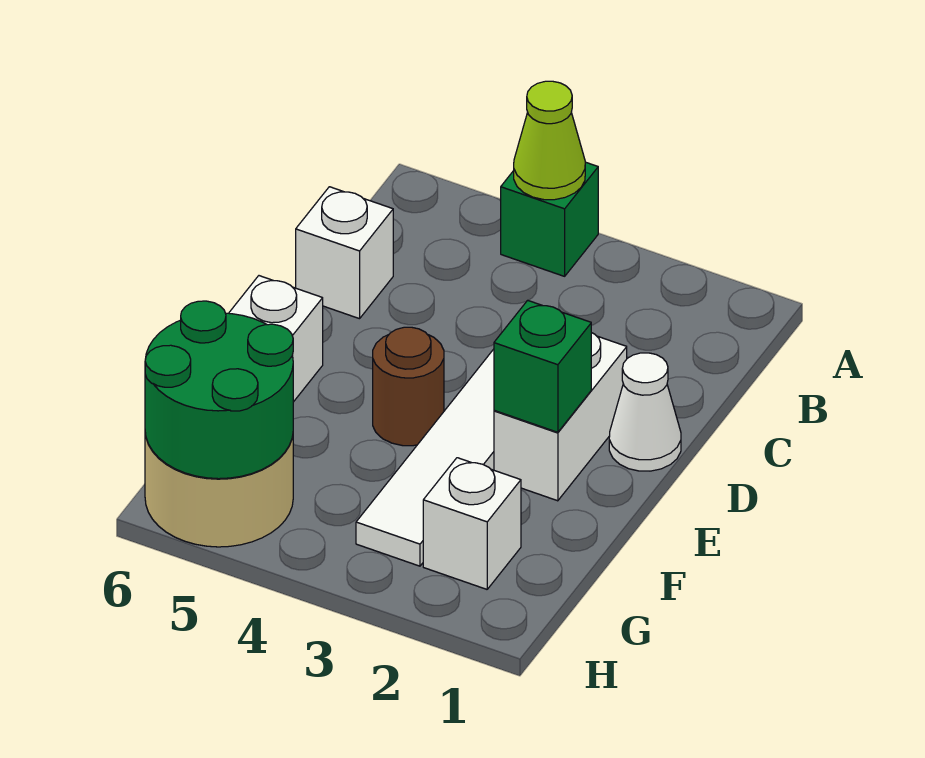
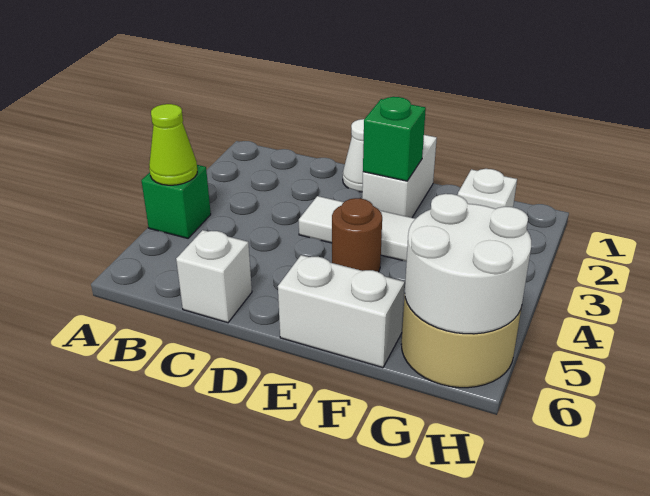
white 1x2 brick [494,333,627,501] -> white 1x2 brick turned to [362,135,437,218]
green 2x2 round brick [145,301,293,479] -> white 2x2 round brick [405,194,531,334]

